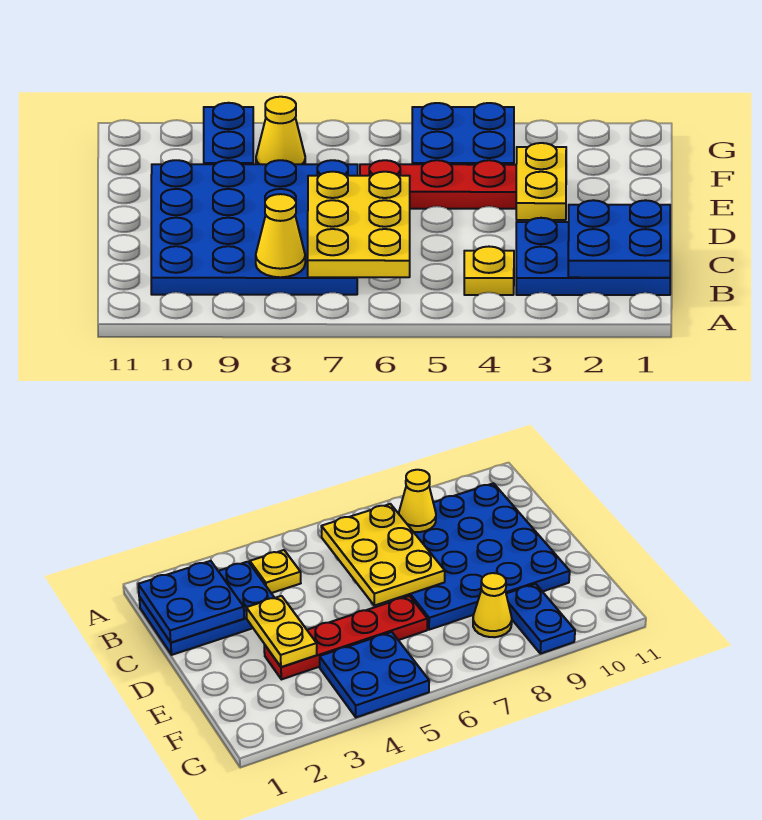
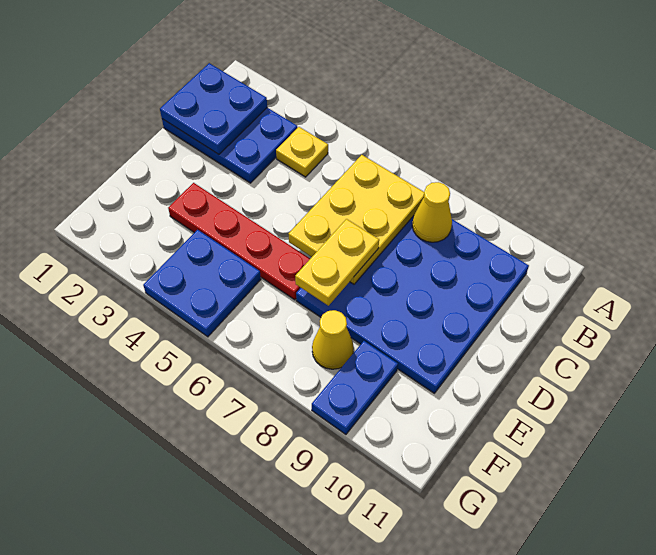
yellow 1x2 plate [516,143,566,220] -> yellow 1x2 plate moved to [295,219,379,306]

